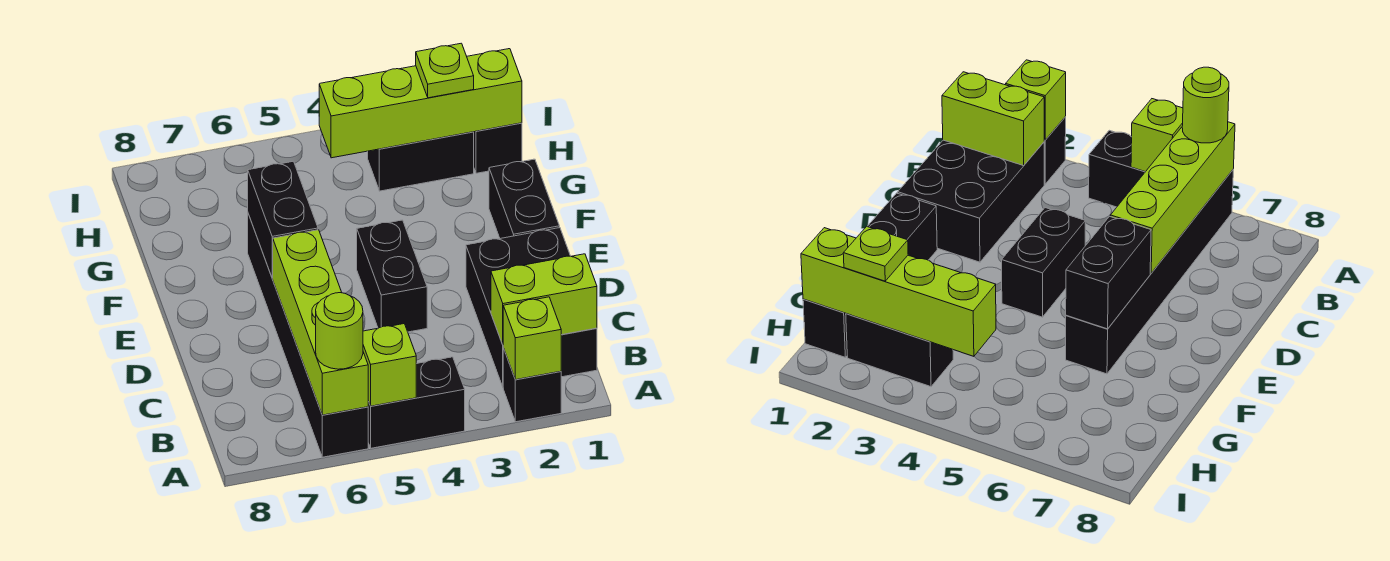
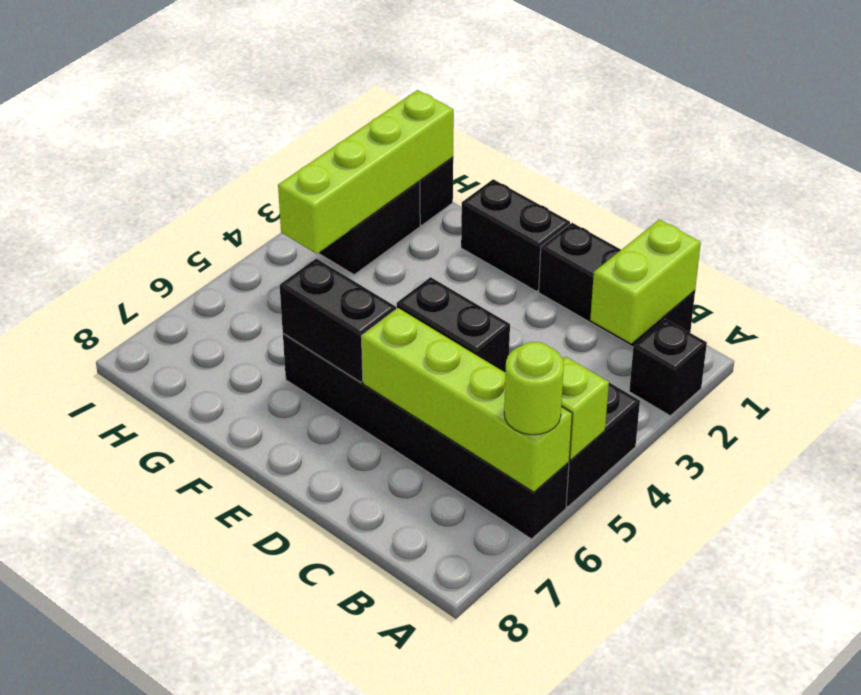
lime 1x1 brick [503,297,561,380] -> none
black 2x3 brick [466,228,597,386] -> black 1x3 brick [539,223,695,347]
lime 1x1 plate [416,43,474,98] -> none

